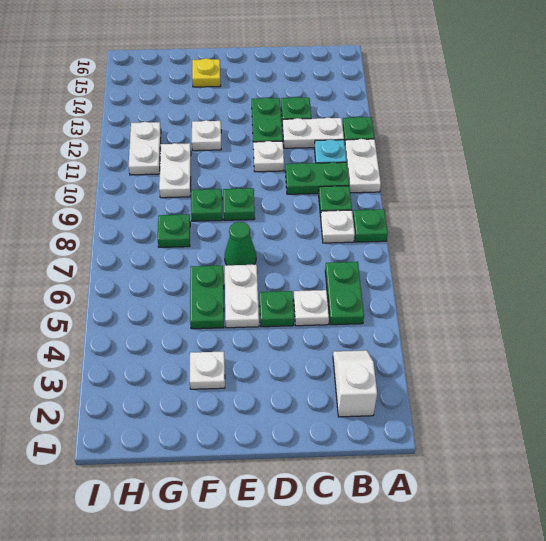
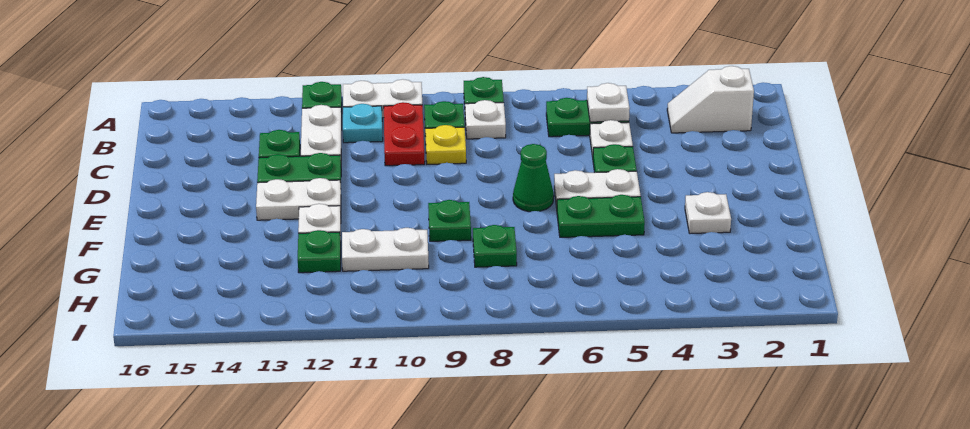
green 1x2 plate [285,162,349,194] -> red 1x2 plate [384,102,425,166]
white 1x1 plate [253,141,284,172] -> white 1x1 plate moved to [587,83,630,122]
green 1x1 plate [223,188,255,220] -> green 1x1 plate moved to [298,230,341,273]
yellow 1x1 plate [192,58,221,87] -> yellow 1x1 plate moved to [425,125,466,164]
white 1x2 plate [128,122,161,175] -> white 1x2 plate moved to [256,178,341,220]

